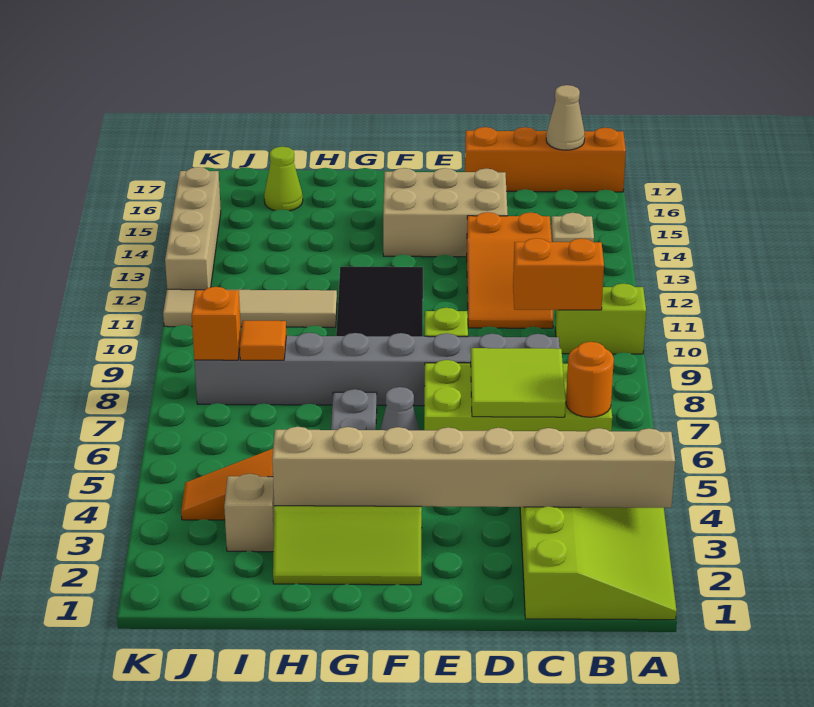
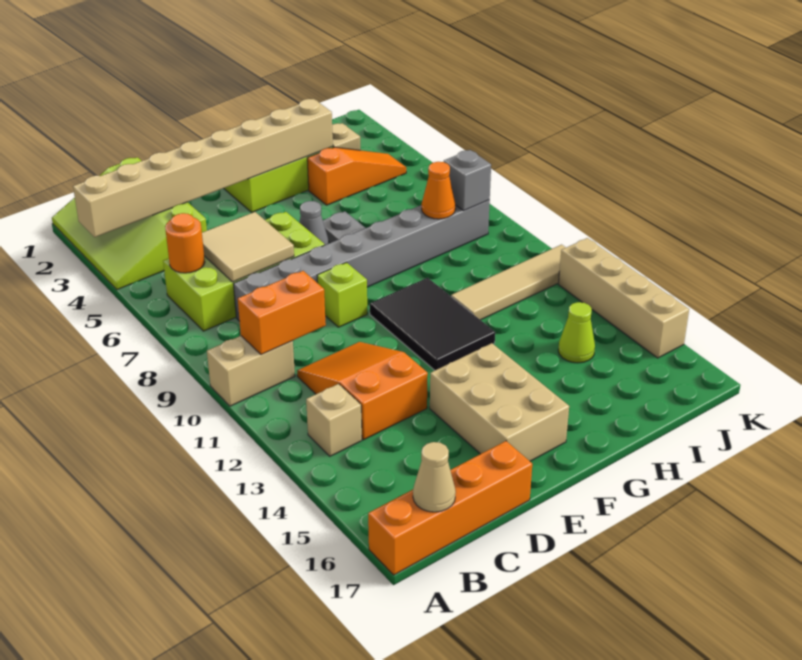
lime 1x2 brick [555,284,646,354] -> tan 1x2 brick [207,336,295,406]
lime 2x2 tile [471,348,565,417] -> tan 2x2 tile [202,212,294,282]
tan 2x3 brick [383,168,508,257] -> tan 2x3 brick turned to [430,343,569,461]
orange 1x1 tile [240,321,286,360] -> orange 1x1 cone [422,162,455,219]
lime 1x1 cone [264,147,303,211] -> lime 1x1 cone moved to [558,302,595,363]
orange 1x1 brick [192,287,241,360] -> grey 1x1 brick [444,150,491,211]

